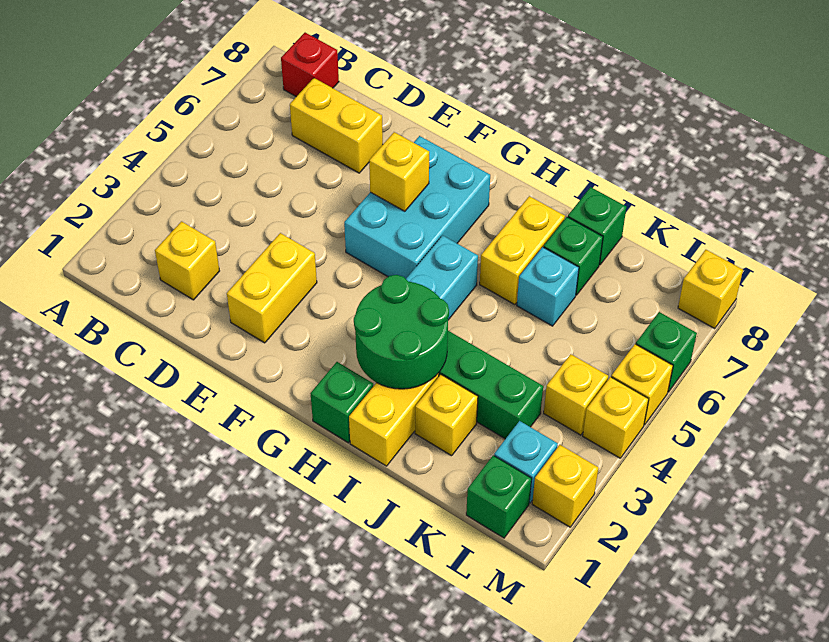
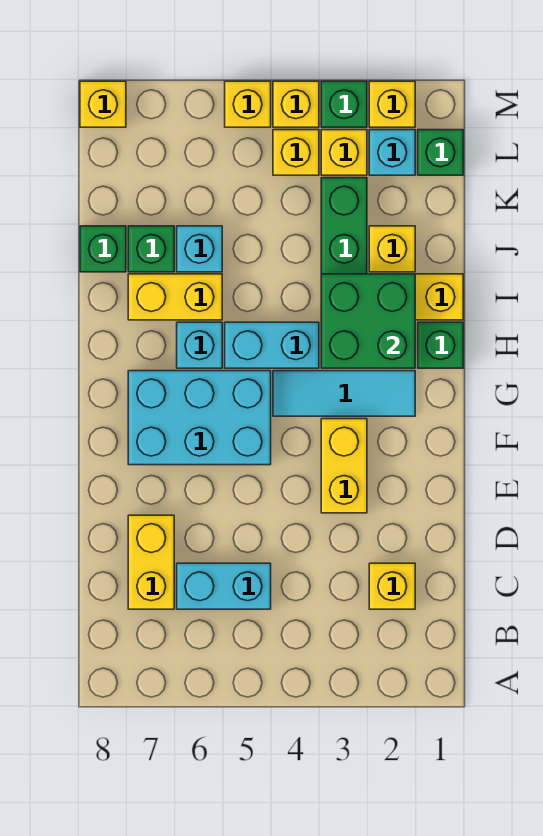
red 1x1 brick [281,33,339,97] -> none
none -> cyan 1x2 brick [177,563,271,609]
yellow 1x2 brick [227,233,317,343] -> yellow 1x2 brick turned to [321,419,367,513]
yellow 1x1 brick [369,132,429,211] -> yellow 1x1 brick moved to [321,130,367,175]
none -> cyan 1x3 tile [273,371,415,416]
green 2x2 round brick [354,275,449,389] -> green 2x2 brick [321,274,415,368]
none -> cyan 1x1 brick [177,322,222,368]
green 1x1 brick [636,312,697,392] -> green 1x1 brick moved to [321,81,367,127]

